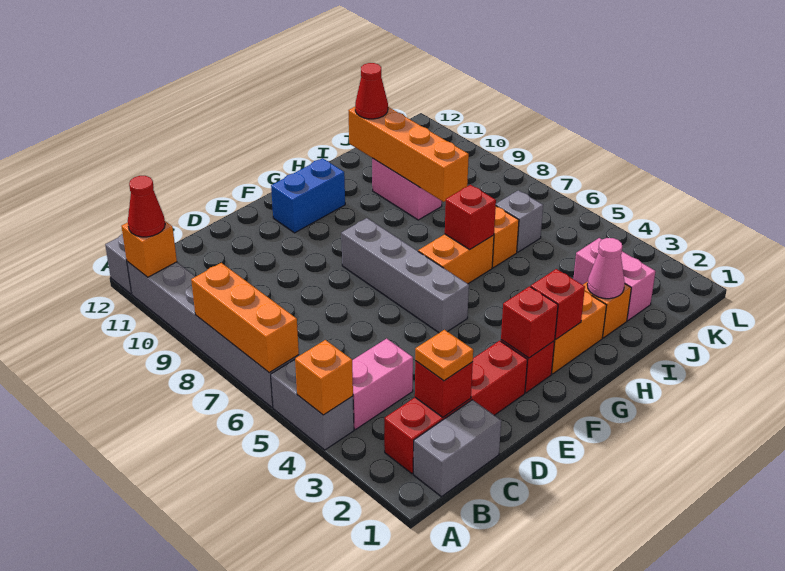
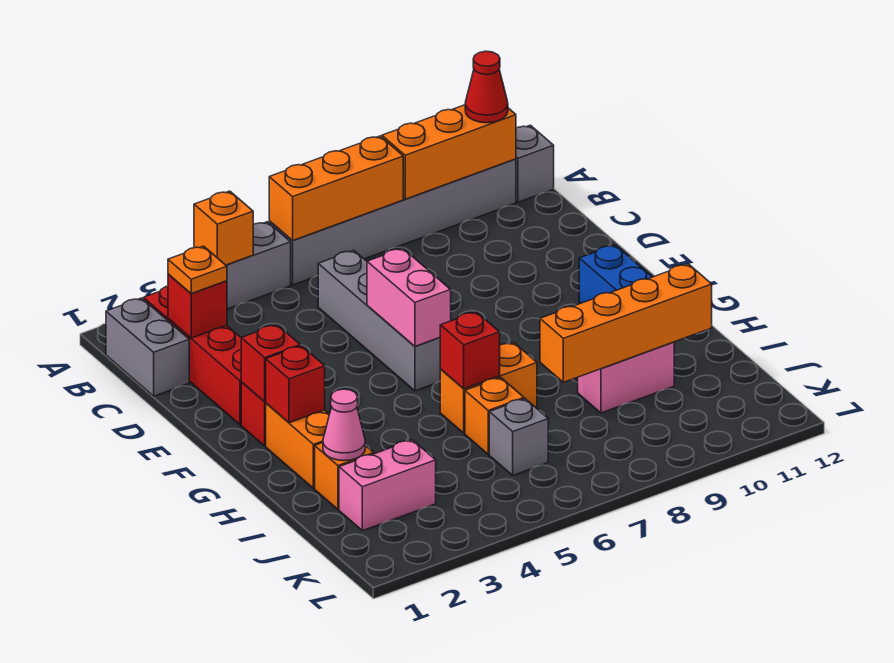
orange 1x1 brick [121,221,177,277] -> orange 1x3 brick [382,105,516,199]
pink 1x2 brick [352,338,413,430] -> pink 1x2 brick moved to [367,248,451,346]
grey 1x4 brick [341,218,469,333] -> grey 1x4 brick turned to [318,250,441,391]
orange 1x2 brick [418,234,494,284] -> orange 1x2 brick turned to [440,342,537,433]
red 1x1 cone [355,63,388,119] -> none

